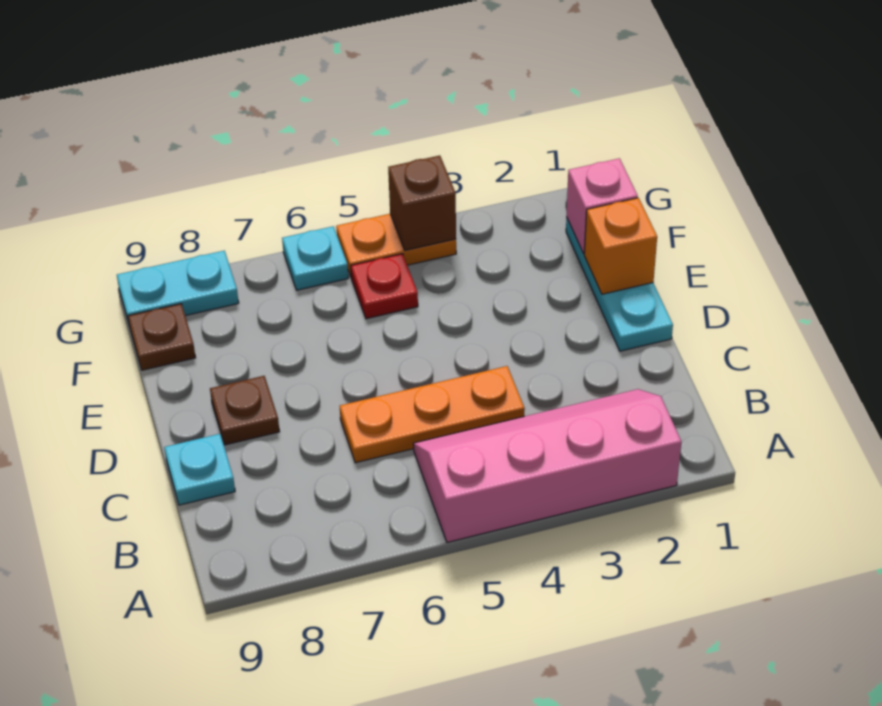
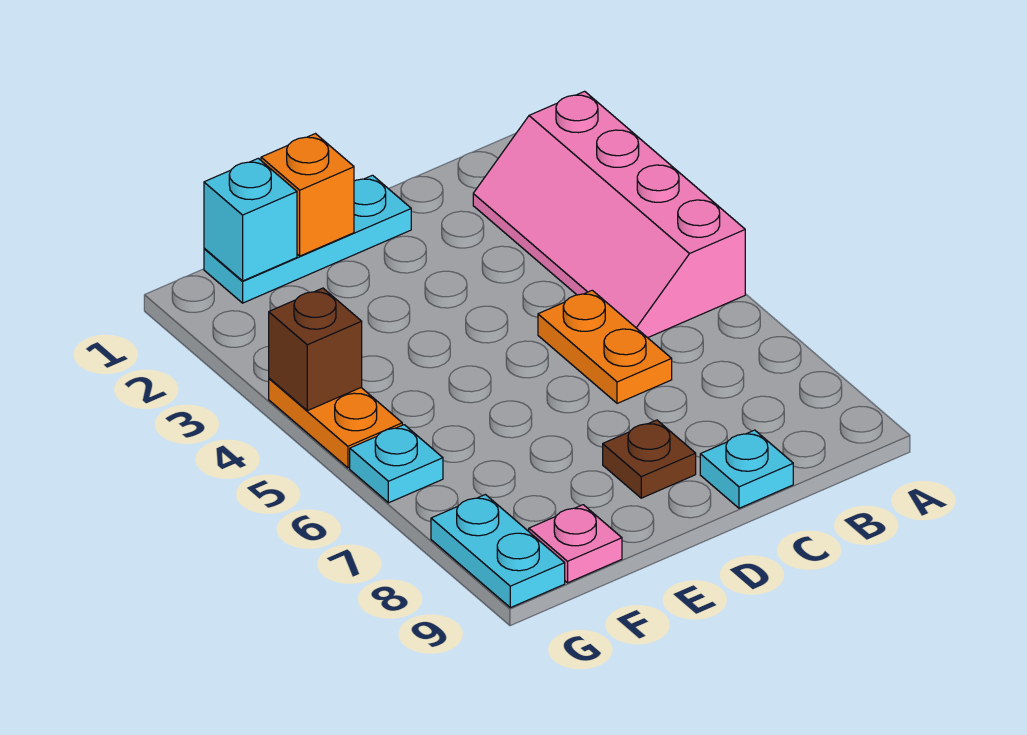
orange 1x3 plate [340,366,525,463] -> orange 1x2 plate [538,290,672,403]
pink 1x1 brick [566,158,638,254] -> cyan 1x1 brick [204,158,297,281]
red 1x1 plate [351,254,418,319] -> none
brown 1x1 plate [128,304,196,370] -> pink 1x1 plate [529,505,622,583]

